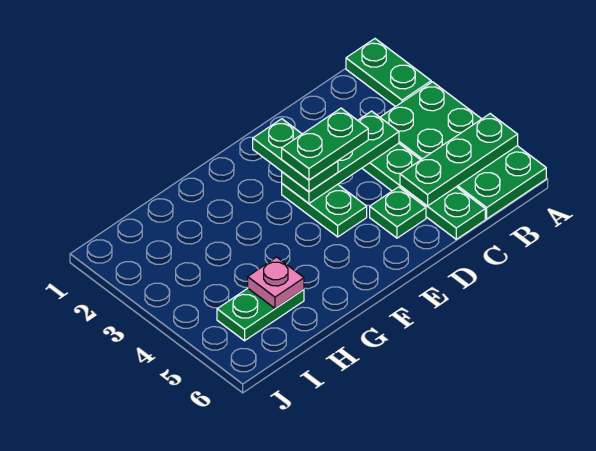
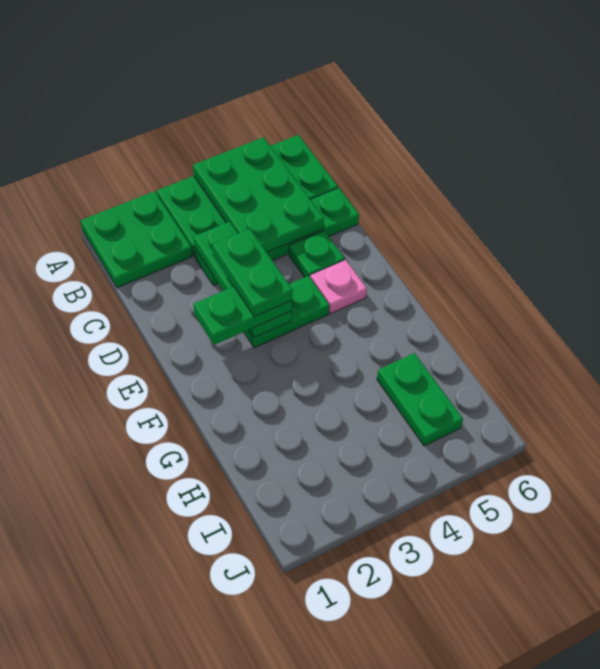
green 1x2 plate [346,39,431,107] -> green 2x2 plate [81,191,192,288]
green 1x3 plate [400,114,518,206] -> green 2x3 plate [193,137,324,252]
pink 1x1 plate [248,257,304,308] -> pink 1x1 plate moved to [310,260,367,314]

